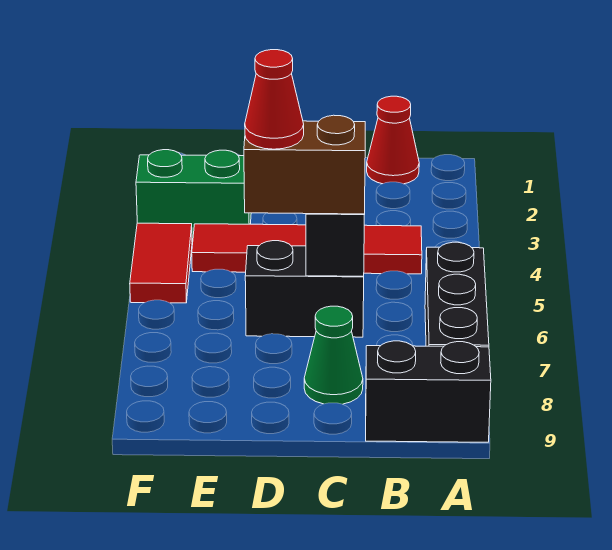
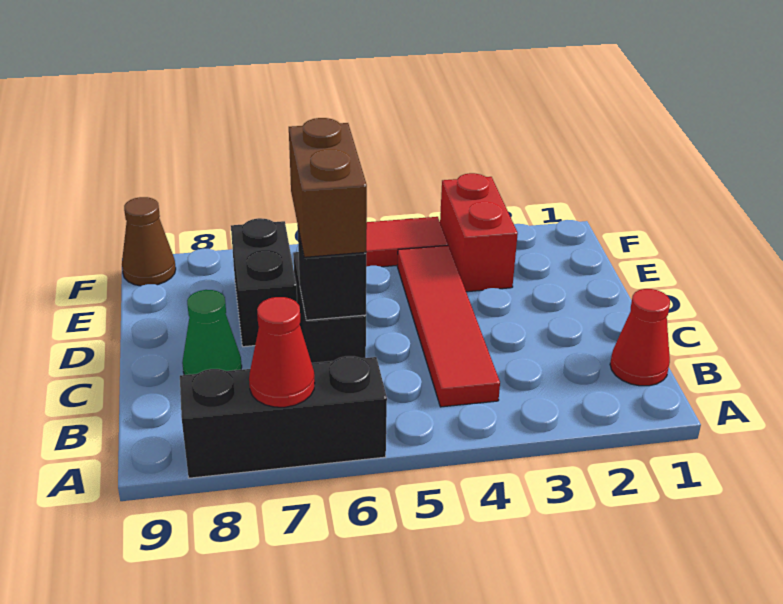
black 1x2 brick [366,341,491,442] -> black 1x2 brick moved to [231,218,297,347]
red 1x1 cone [245,50,304,149] -> red 1x1 cone moved to [249,297,315,407]
green 1x2 brick [136,150,251,241] -> red 1x2 brick [440,173,518,292]
none -> brown 1x1 cone [122,197,176,286]

